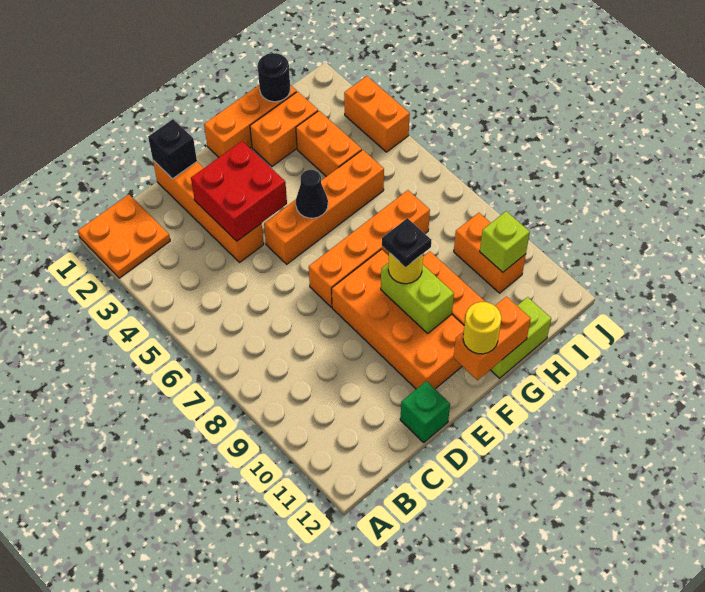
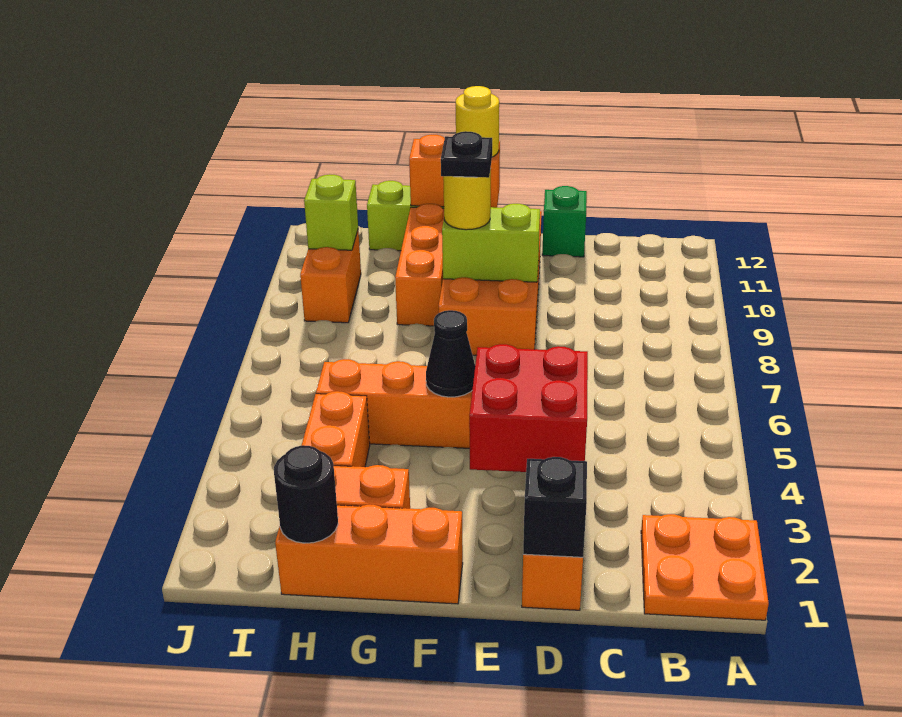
orange 1x4 brick [309,190,430,307] -> none
lime 1x2 brick [381,263,454,333] -> lime 1x2 brick turned to [442,204,540,282]
orange 1x2 brick [344,76,410,152] -> none

